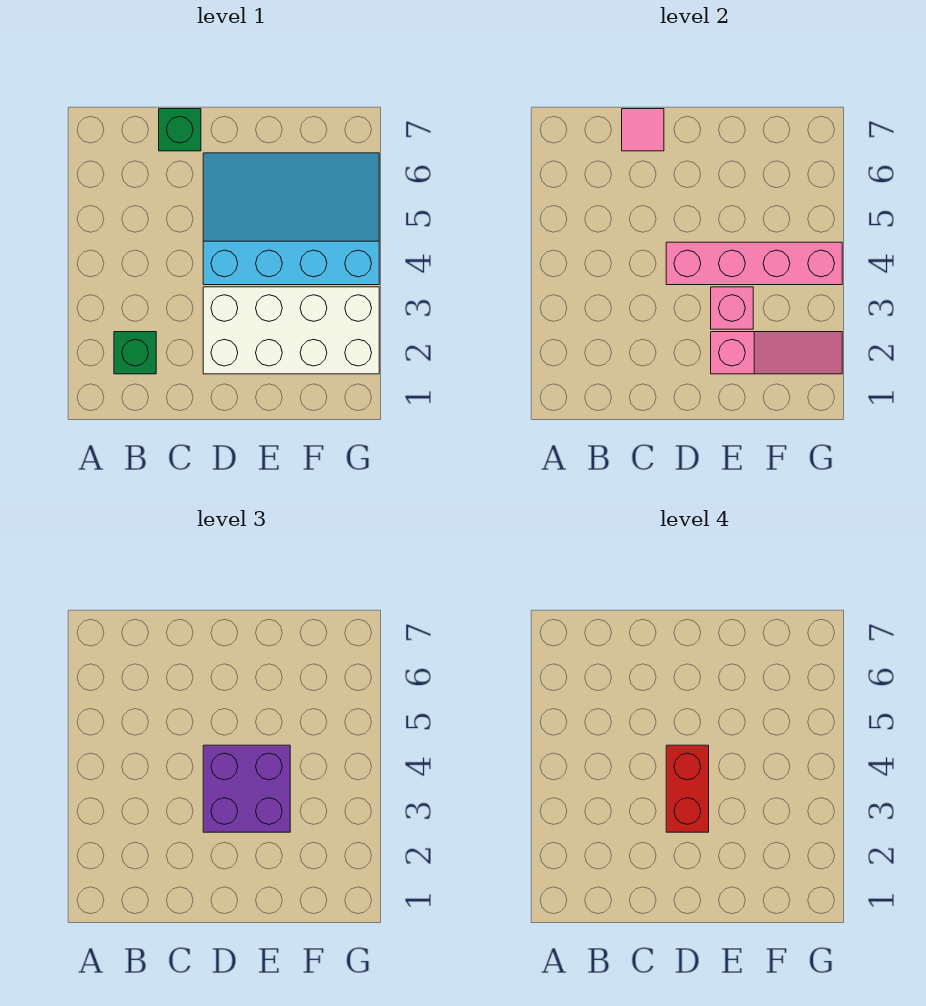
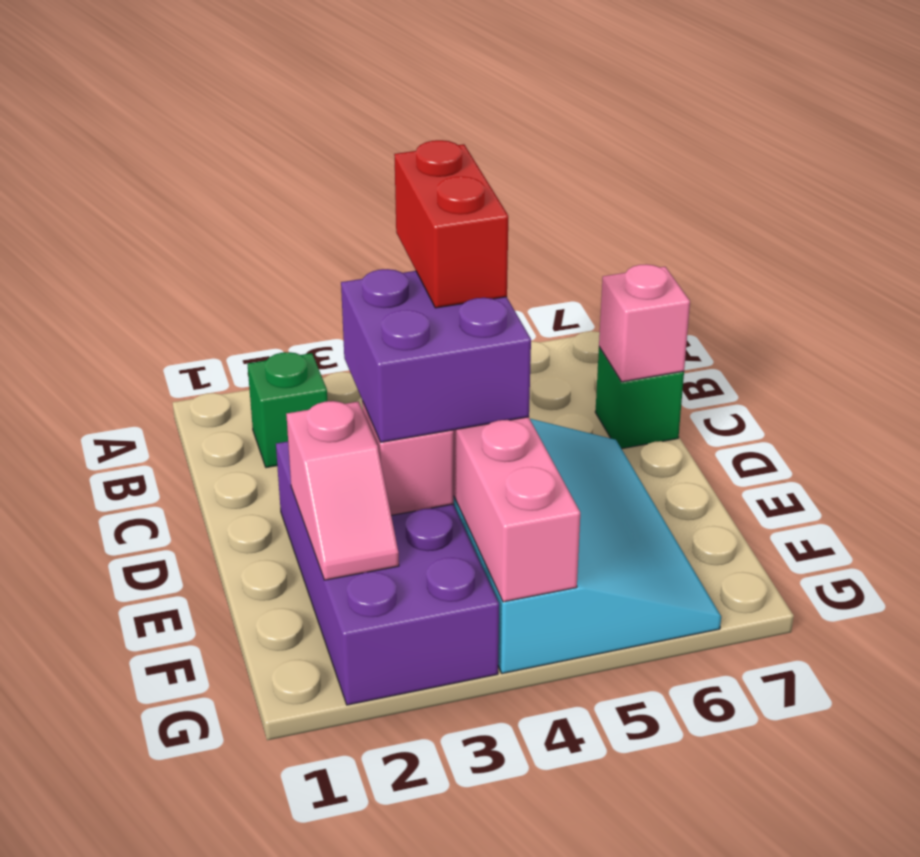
pink 1x1 tile [622,109,664,151] -> pink 1x1 brick [599,264,690,382]
white 2x4 brick [203,287,379,374] -> purple 2x4 brick [276,442,499,705]
red 1x2 brick [666,745,709,832] -> red 1x2 brick turned to [394,140,508,308]
pink 1x3 slope [711,332,842,374] -> pink 1x2 slope [286,401,399,580]

